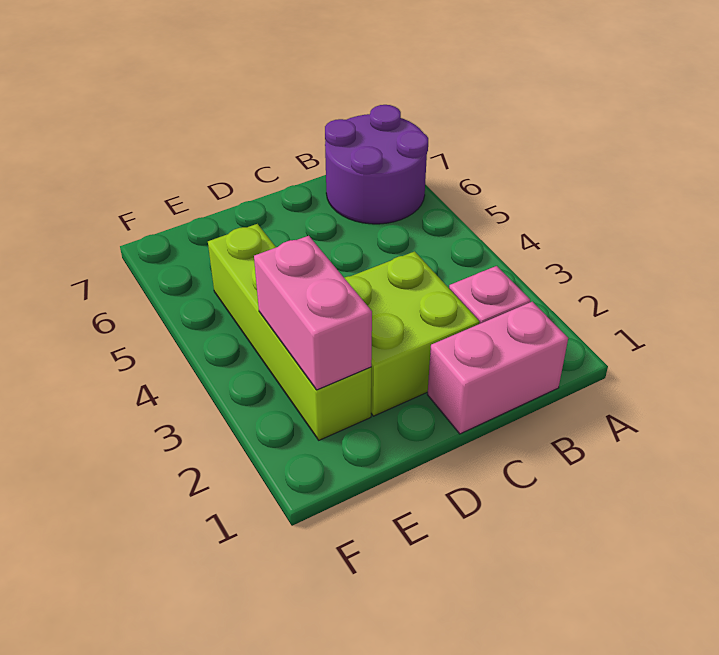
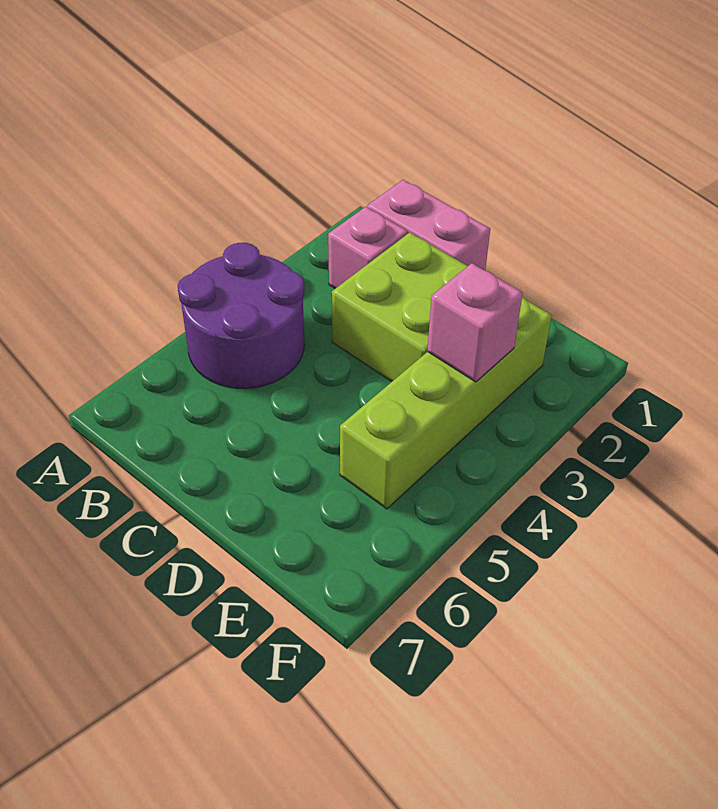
purple 2x2 round brick [325,105,428,224] -> purple 2x2 round brick moved to [178,243,304,389]
pink 1x2 brick [254,236,372,390] -> pink 1x1 brick [427,263,523,382]

